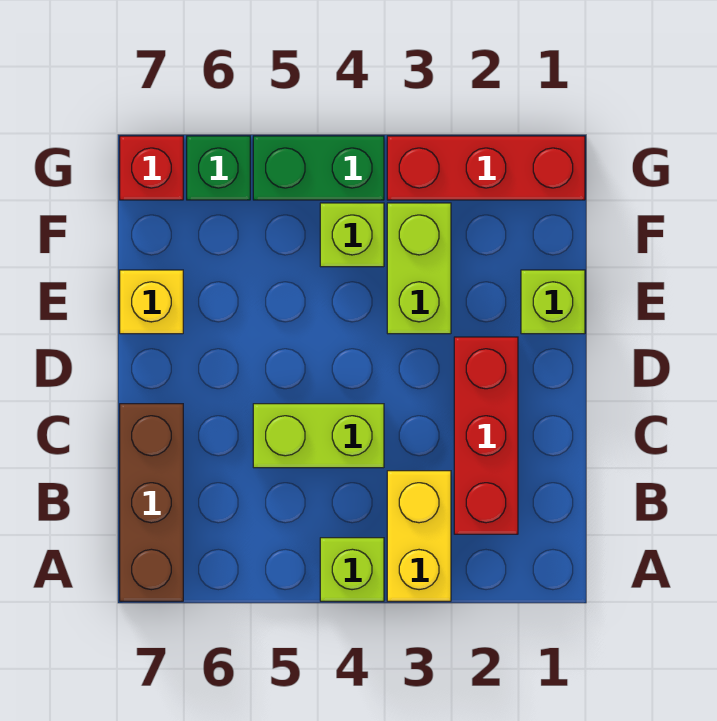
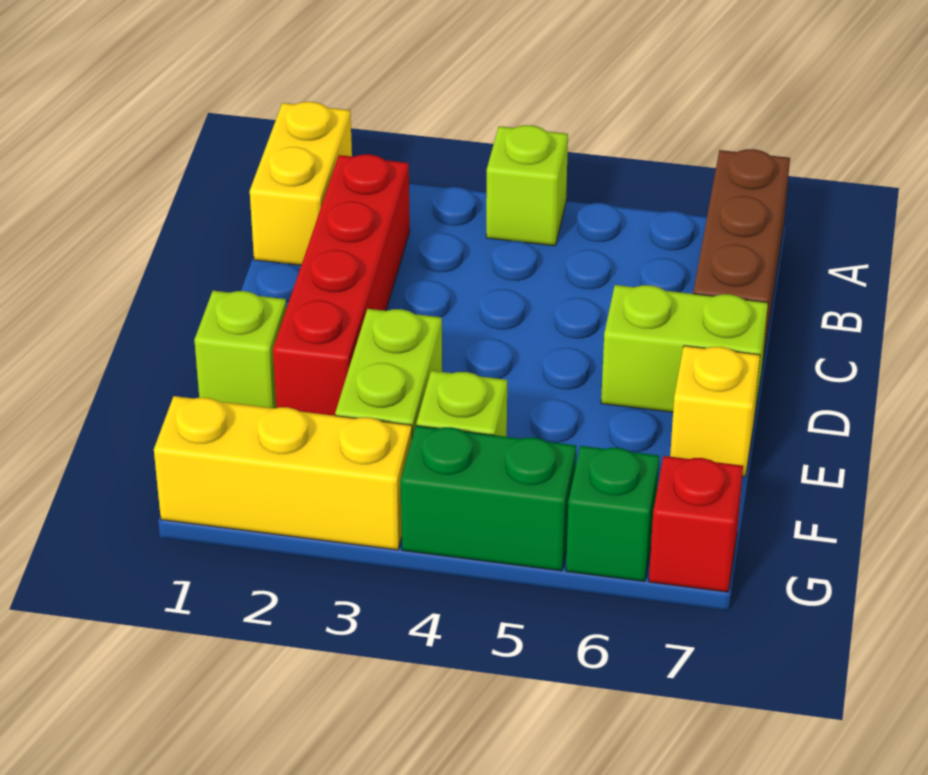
yellow 1x2 brick [387,471,451,601] -> yellow 1x2 brick moved to [250,102,352,265]
red 1x3 brick [454,337,518,534] -> red 1x4 brick [273,154,410,416]
lime 1x2 brick [253,404,384,468] -> lime 1x2 brick moved to [601,285,768,418]
red 1x3 brick [387,136,585,200] -> yellow 1x3 brick [154,396,412,550]

